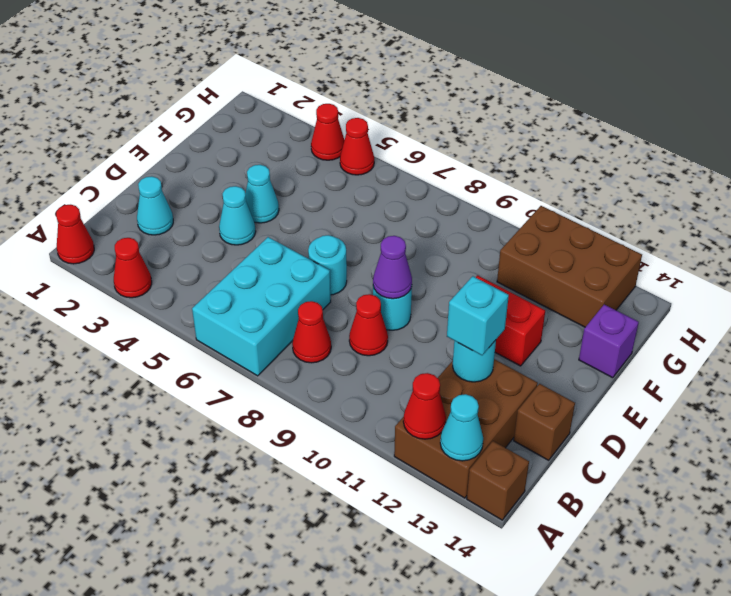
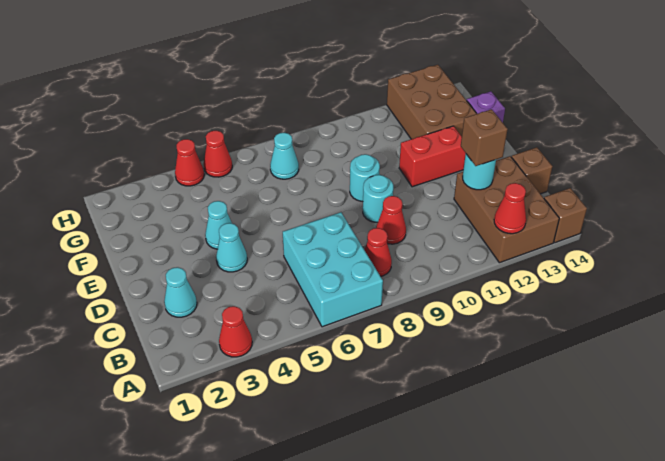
red 1x1 cone [56,205,94,264] -> none
cyan 1x1 cone [440,394,483,461] -> cyan 1x1 cone moved to [270,133,299,179]
cyan 1x1 brick [447,276,509,355] -> brown 1x1 brick [461,109,508,166]
cyan 1x1 round brick [308,235,347,295] -> cyan 1x1 round brick moved to [350,154,380,202]
purple 1x1 cone [373,236,412,299] -> none
brown 2x3 brick [497,206,642,327] -> brown 2x3 brick turned to [387,65,477,139]

